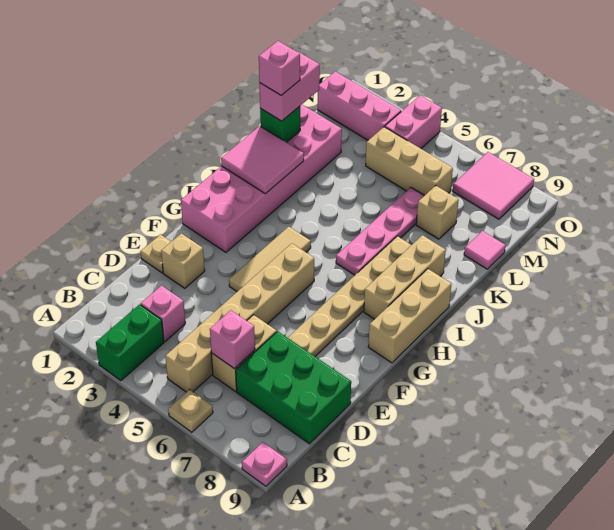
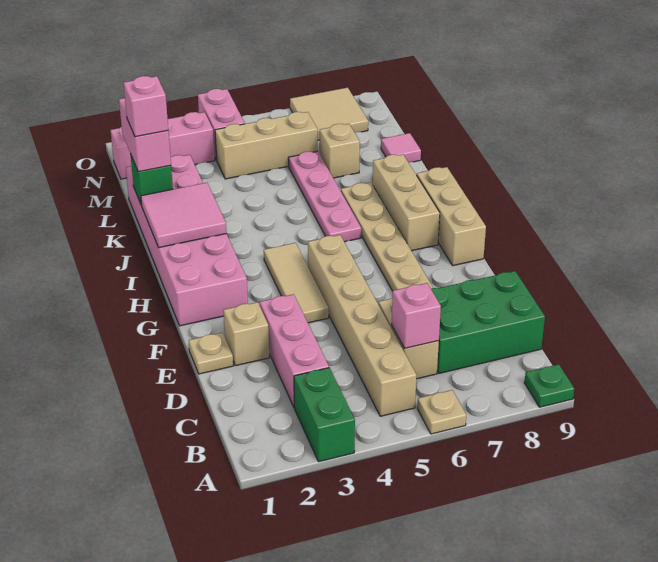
pink 1x1 plate [242,442,287,486] -> green 1x1 plate [524,364,574,407]
pink 1x1 brick [141,286,185,342] -> pink 1x3 brick [260,294,329,408]
pink 2x2 tile [453,152,534,219] -> tan 2x2 tile [290,88,368,140]

